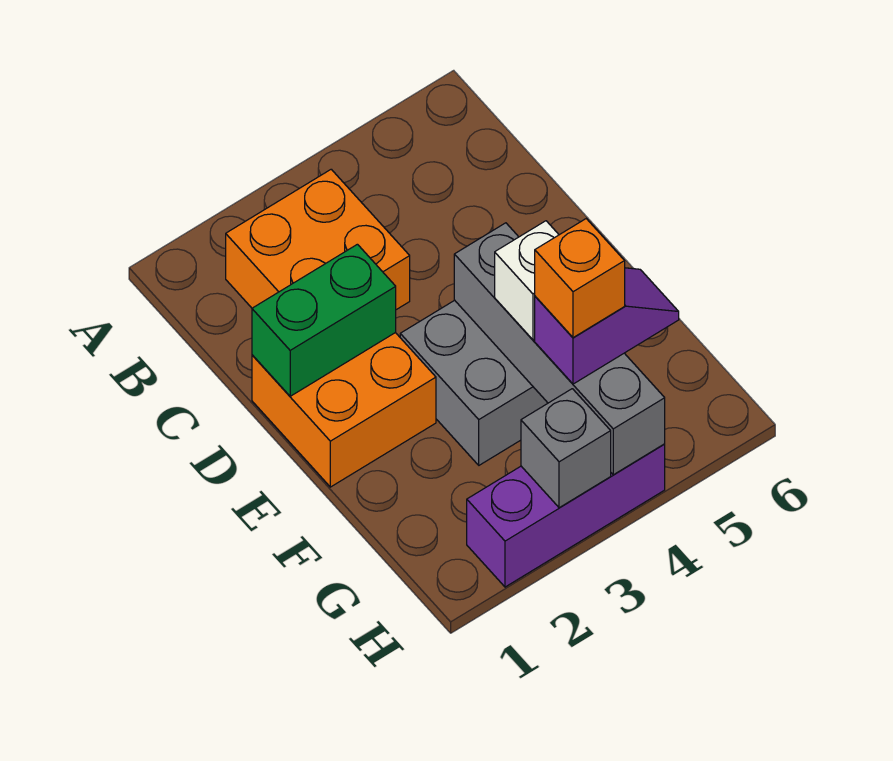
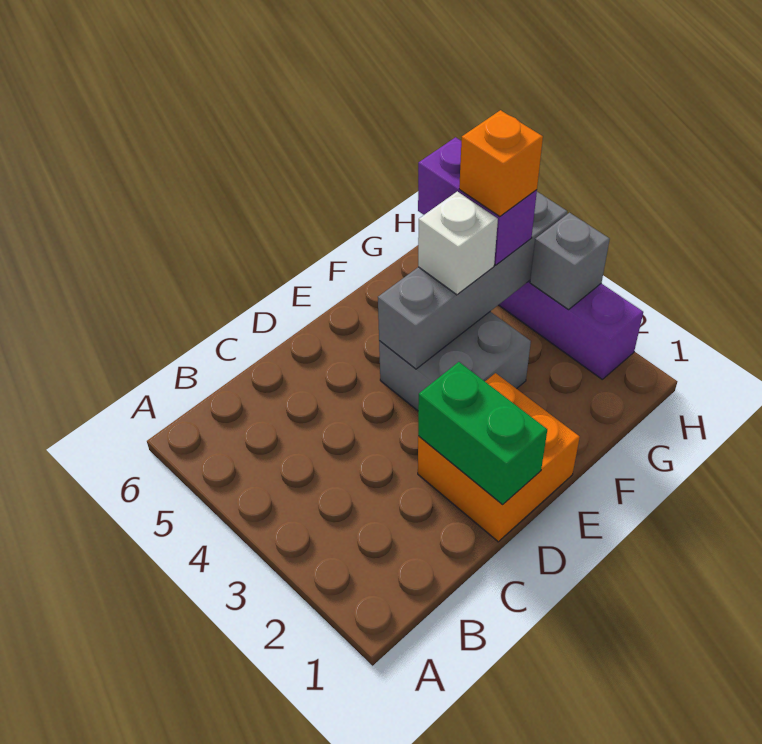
orange 2x2 brick [226,169,410,310] -> none
purple 1x2 slope [535,268,679,384] -> purple 1x2 brick [418,137,537,265]

